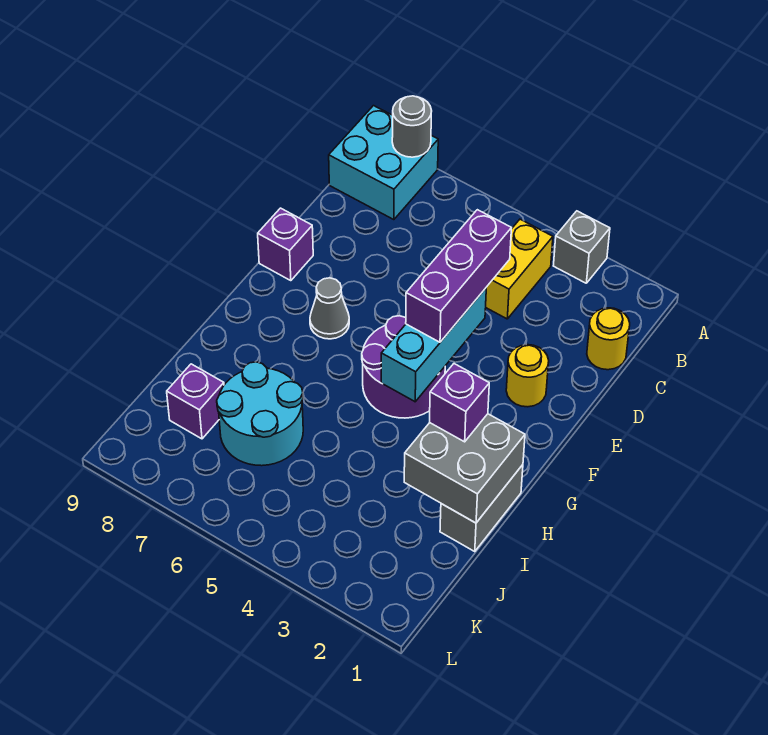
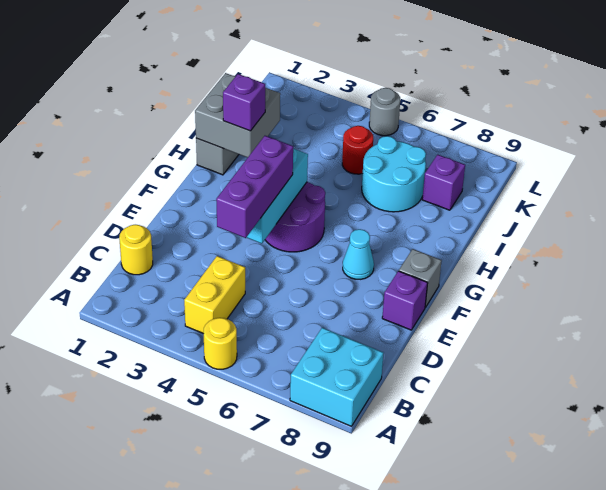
grey 1x1 brick [553,211,610,283] -> grey 1x1 brick moved to [399,249,442,307]
grey 1x1 round brick [392,96,432,157] -> grey 1x1 round brick moved to [369,88,400,136]
yellow 1x1 round brick [506,345,549,407] -> yellow 1x1 round brick moved to [203,318,237,369]
grey 1x1 cone [310,278,349,339] -> cyan 1x1 cone [343,229,374,279]
none -> red 1x1 round brick [342,126,373,174]

